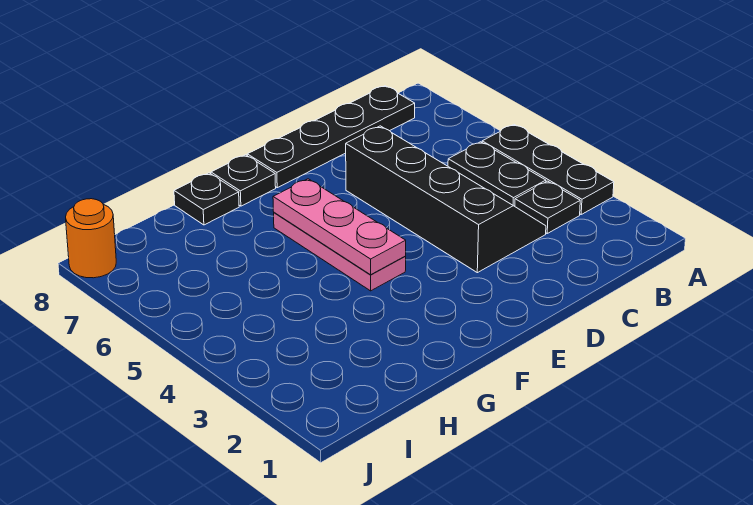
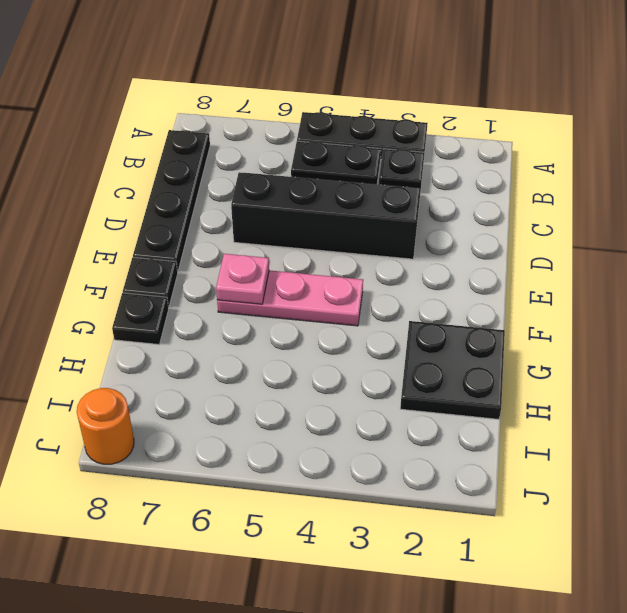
pink 1x3 plate [273,179,406,275] -> pink 1x1 plate [216,254,269,304]
none -> black 2x2 plate [400,321,505,419]

